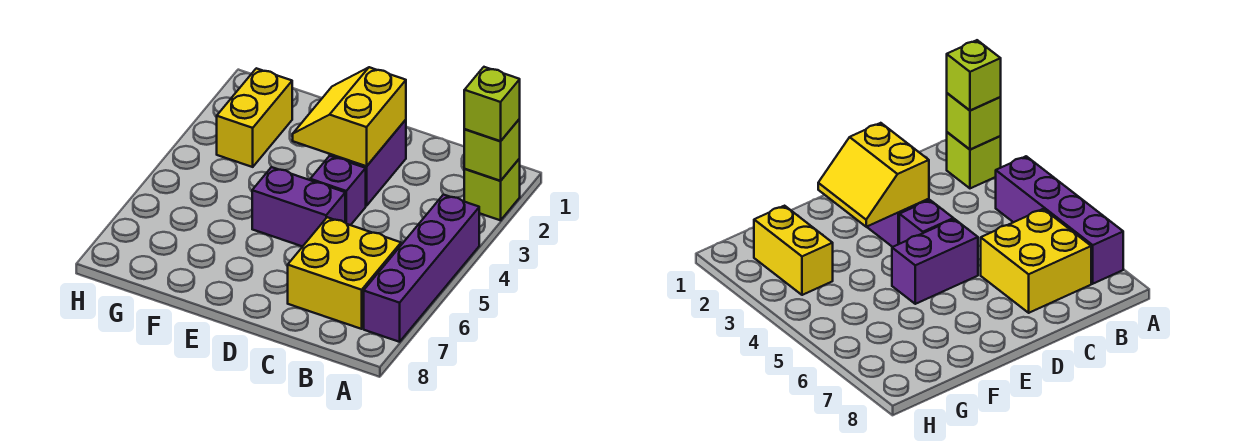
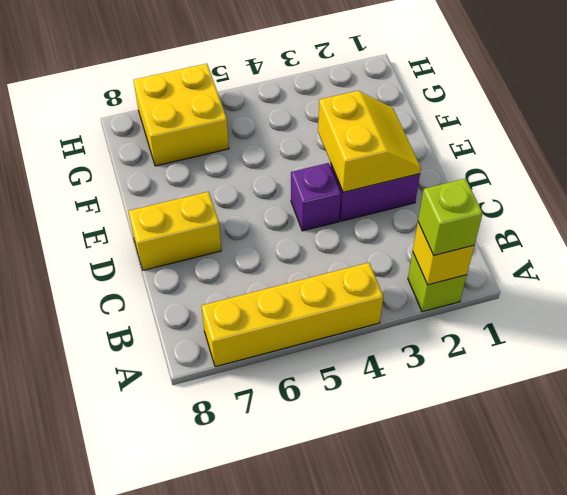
lime 1x1 brick [464,119,520,181] -> yellow 1x1 brick [413,222,474,285]
purple 1x4 brick [364,195,479,342] -> yellow 1x4 brick [202,263,383,367]
yellow 2x2 brick [288,217,401,329] -> yellow 2x2 brick moved to [133,64,229,166]
yellow 2x2 slope [293,67,406,166] -> yellow 2x2 slope turned to [318,91,421,192]
purple 1x2 brick [252,167,345,247] -> none
yellow 1x2 brick [217,68,292,167] -> yellow 1x2 brick moved to [129,192,221,270]

